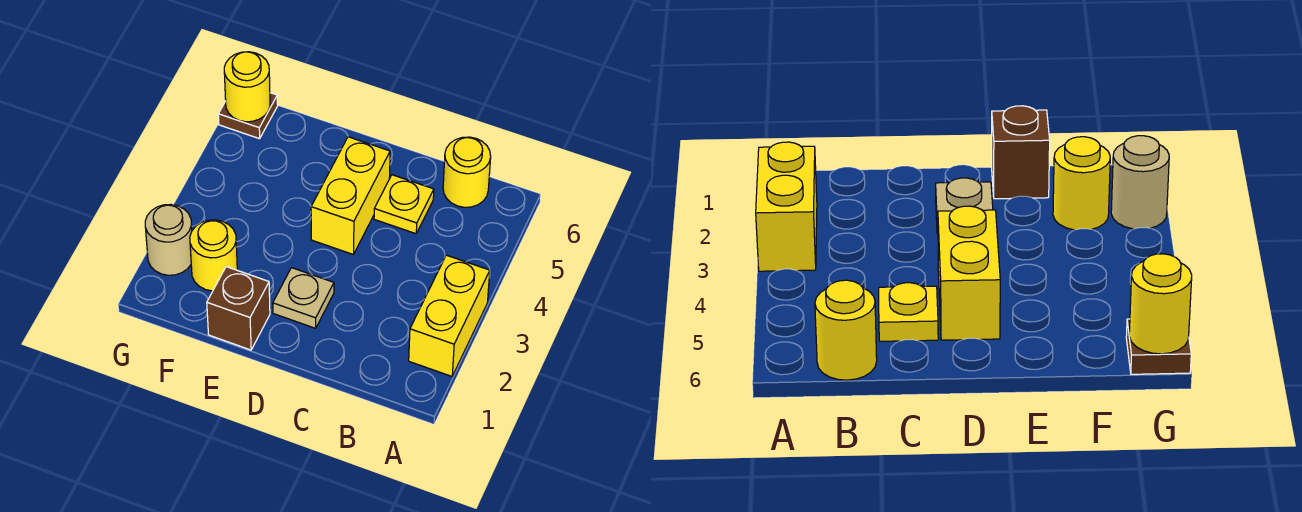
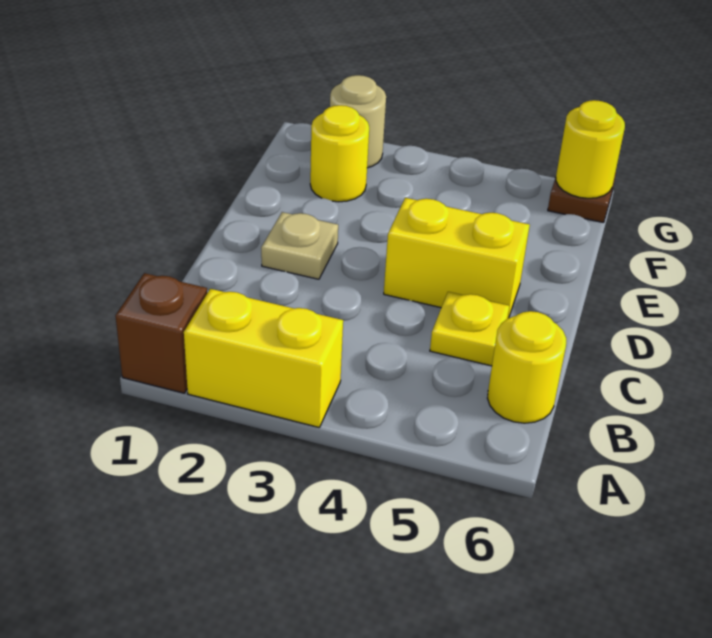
brown 1x1 brick [207,267,270,350] -> brown 1x1 brick moved to [115,273,207,393]

